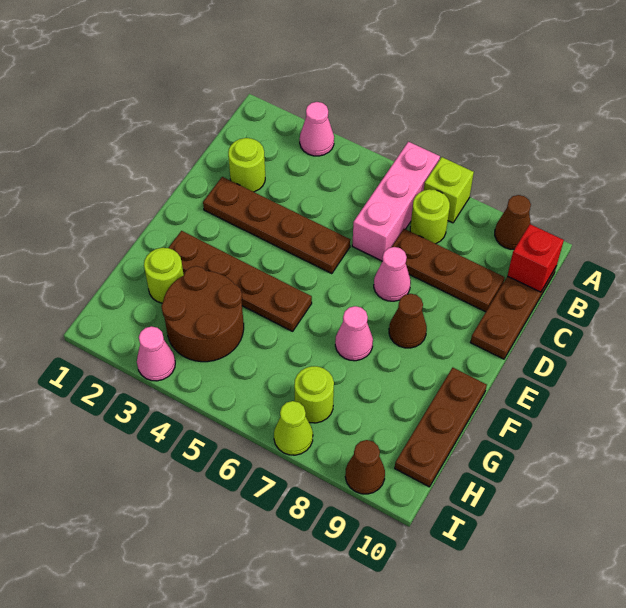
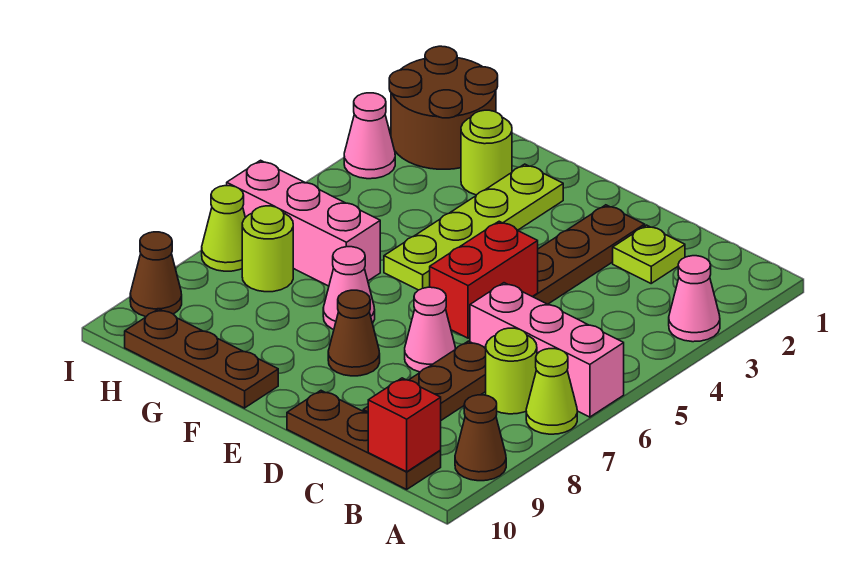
lime 1x1 brick [424,157,474,223] -> lime 1x1 cone [526,349,577,434]
lime 1x1 round brick [228,138,265,192] -> lime 1x1 plate [613,225,685,283]
none -> red 1x2 brick [430,221,538,338]
brown 1x4 plate [169,231,312,331] -> lime 1x4 plate [384,164,563,290]
brown 2x2 round brick [161,266,244,362] -> brown 2x2 round brick moved to [389,46,498,169]
none -> pink 1x3 brick [227,160,380,286]

